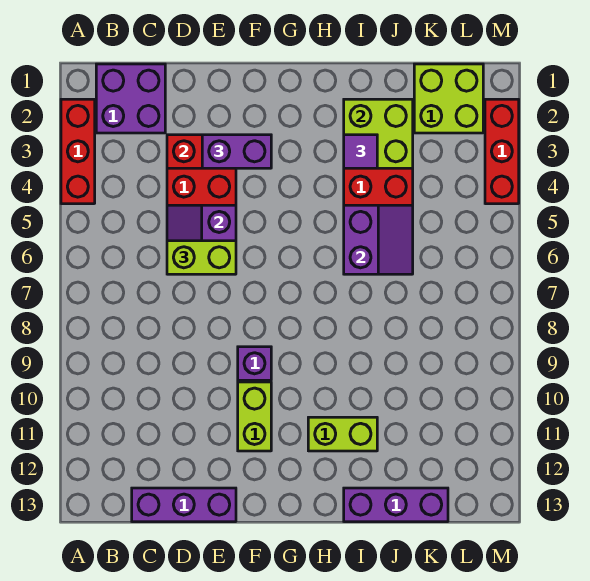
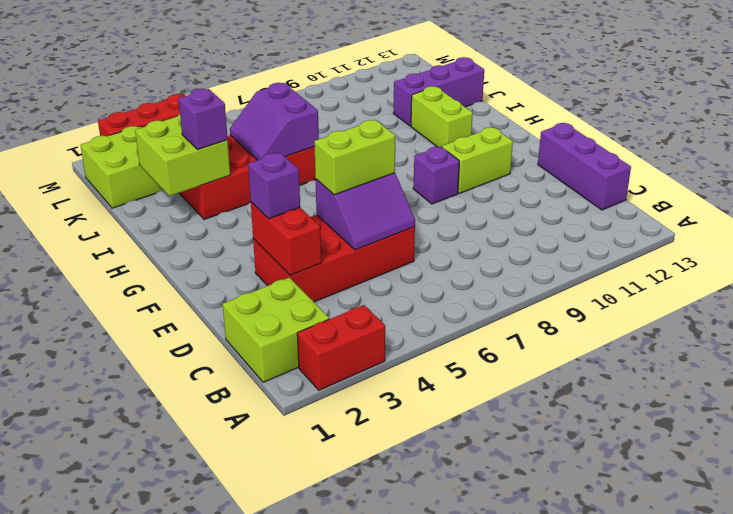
red 1x3 brick [61,99,95,204] -> red 1x2 brick [297,305,385,390]
purple 2x2 brick [96,64,165,133] -> lime 2x2 brick [223,277,329,382]
lime 1x2 brick [167,241,236,274] -> lime 1x2 brick turned to [314,120,396,195]
purple 1x2 brick [202,135,271,168] -> purple 1x1 brick [248,153,300,219]
purple 1x1 tile [344,135,377,168] -> purple 1x1 brick [179,89,228,149]
purple 2x2 slope [344,205,413,274] -> purple 2x2 slope turned to [230,83,319,160]
purple 1x3 brick [344,488,448,522] -> purple 1x3 brick turned to [394,57,484,126]

